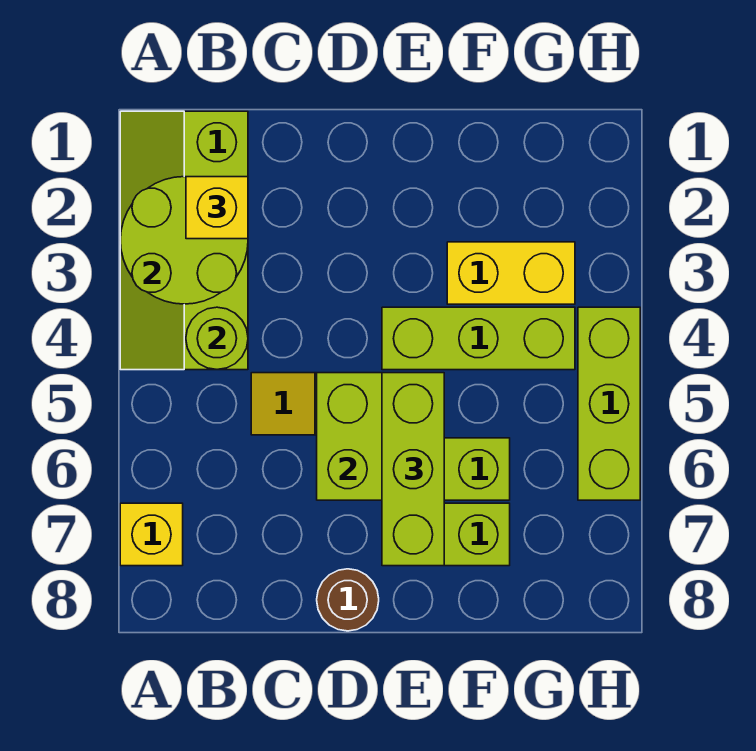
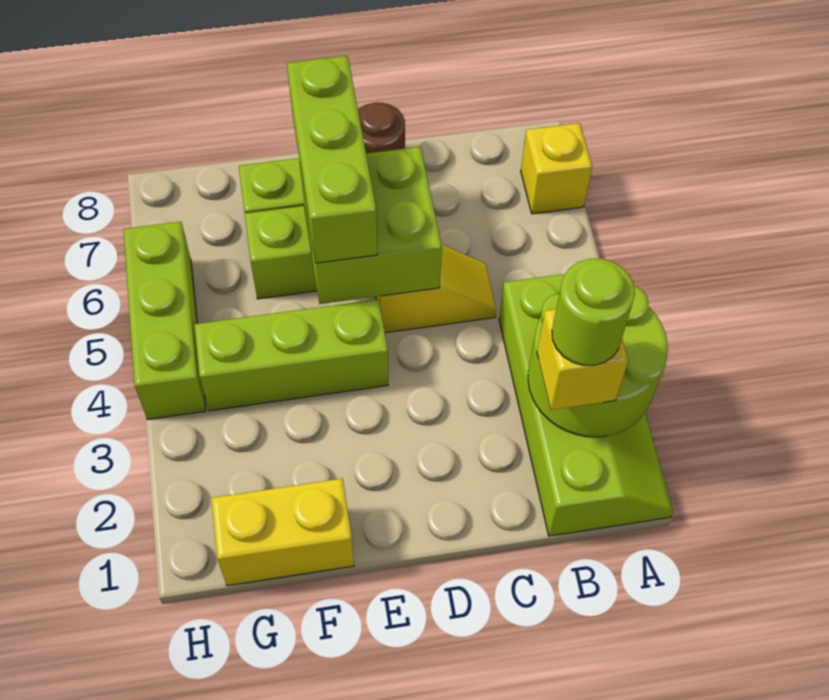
lime 1x1 round brick [186,307,248,370] -> lime 1x1 round brick moved to [552,259,635,365]
yellow 1x2 brick [447,242,575,304] -> yellow 1x2 brick moved to [211,479,354,586]

